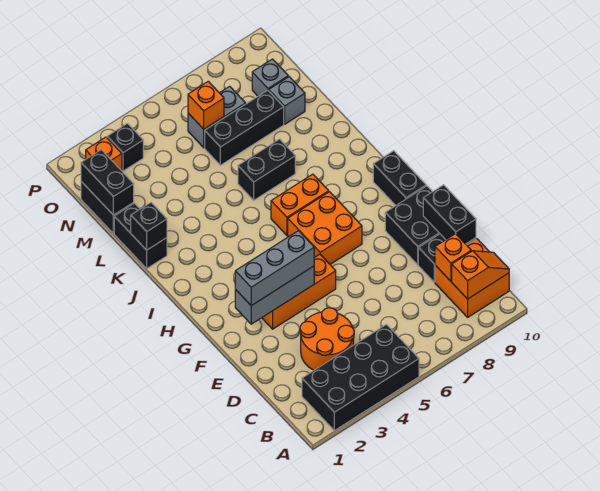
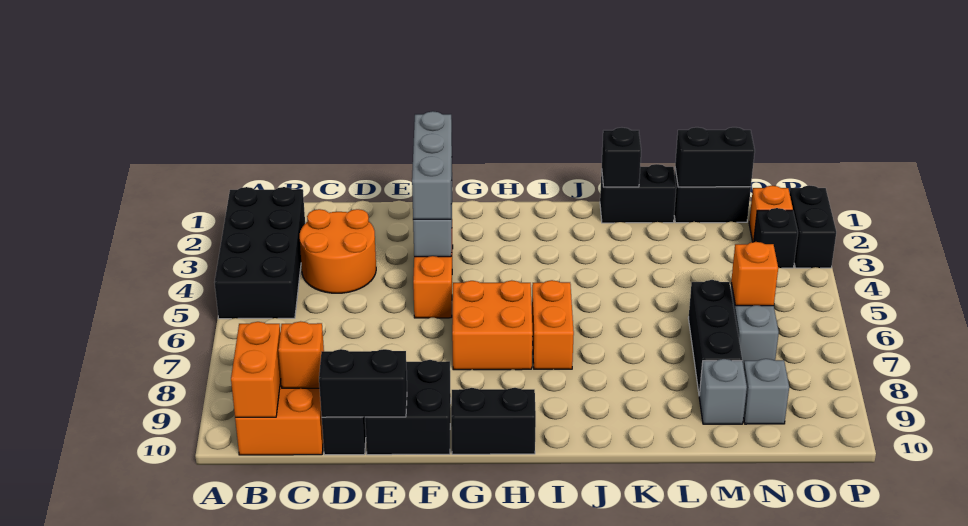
orange 1x2 slope [452,251,509,299] -> orange 1x2 brick [231,322,281,417]
black 1x2 brick [238,139,295,200] -> black 1x2 brick moved to [790,185,836,268]

